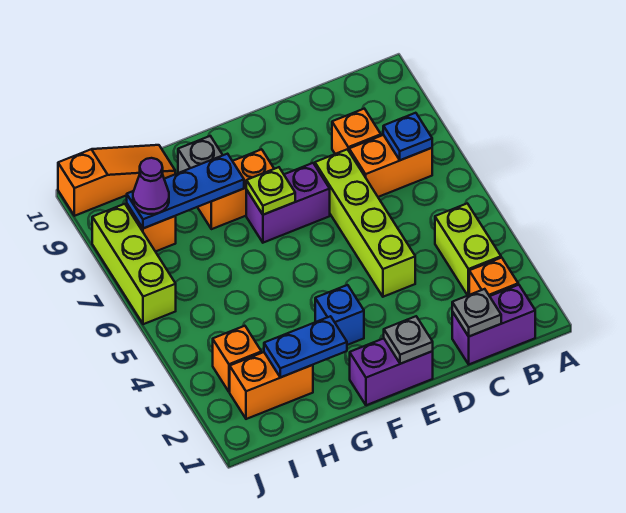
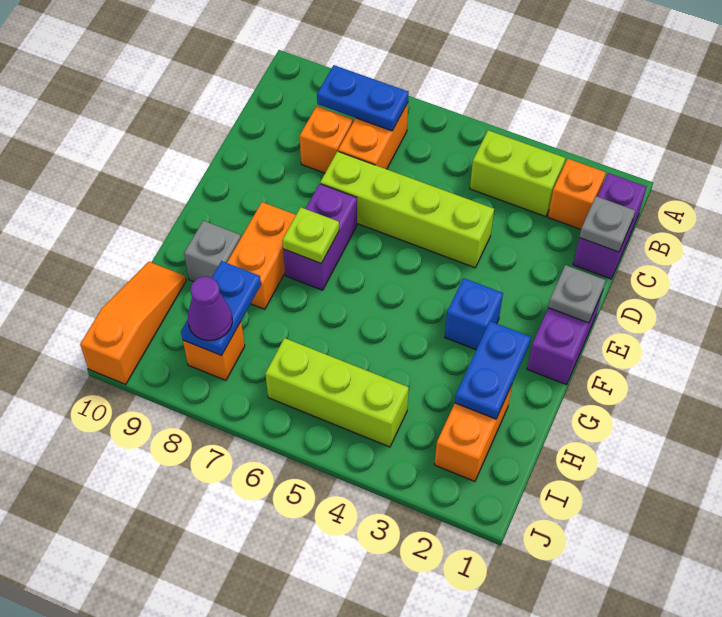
blue 1x1 plate [383,113,432,160] -> blue 1x2 plate [317,65,409,131]
blue 1x3 plate [127,154,244,228] -> blue 1x2 plate [181,261,261,356]
orange 1x1 brick [213,326,261,392] -> none
lime 1x3 brick [92,204,176,324] -> lime 1x3 brick moved to [265,338,409,447]

